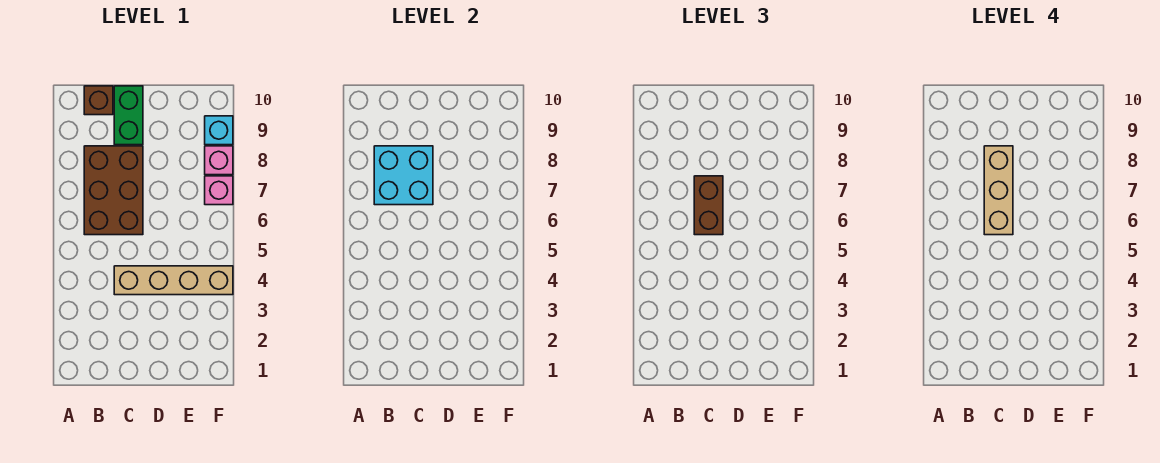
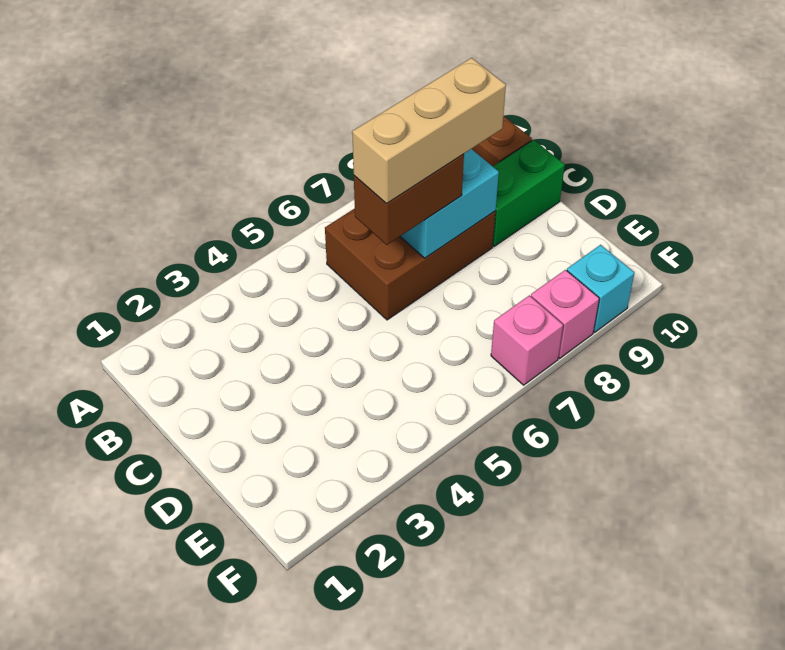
tan 1x4 brick [114,266,233,295] -> none

